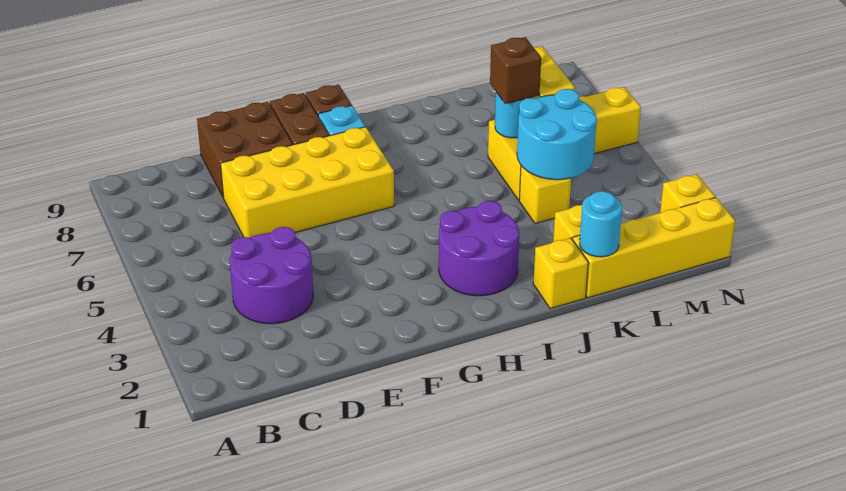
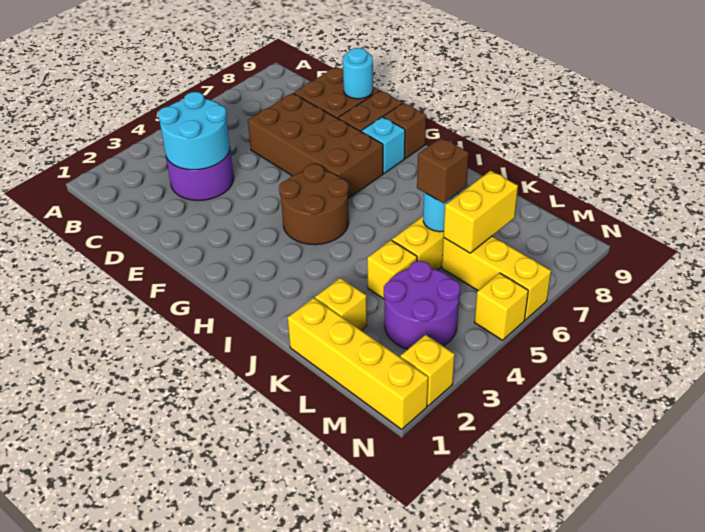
yellow 2x4 brick [221,127,394,238] -> brown 2x4 brick [248,93,383,199]
none -> brown 2x2 round brick [279,164,349,245]
purple 2x2 round brick [439,201,519,296] -> purple 2x2 round brick moved to [384,261,460,349]
yellow 1x1 brick [533,238,588,309] -> yellow 1x1 brick moved to [474,273,528,340]
cyan 1x1 round brick [580,191,622,257] -> cyan 1x1 round brick moved to [343,48,373,99]
cyan 2x2 round brick [517,89,597,180] -> cyan 2x2 round brick moved to [158,92,230,170]

